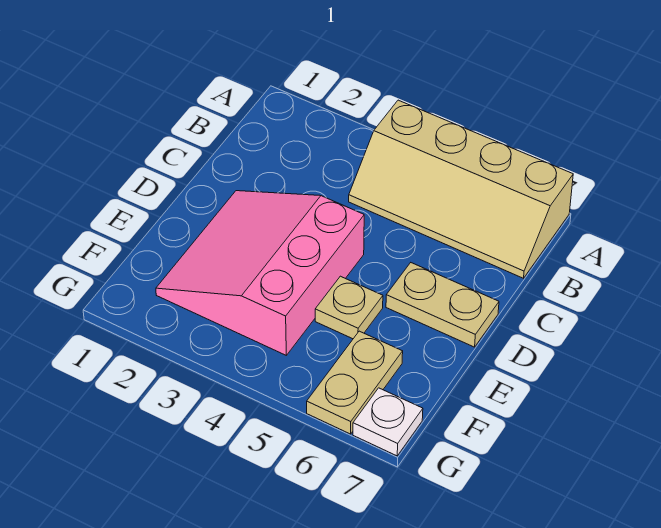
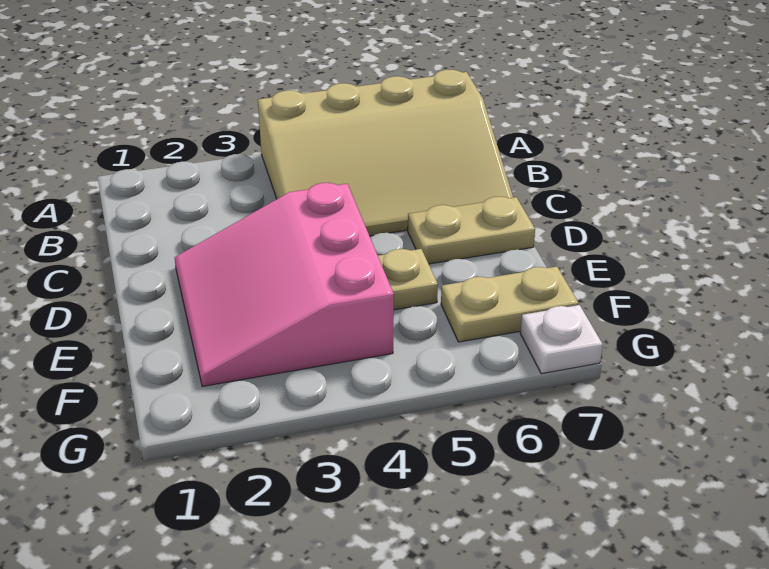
tan 2x4 slope [349,100,573,278] -> tan 3x4 slope [258,70,513,236]
tan 1x2 plate [307,331,403,434] -> tan 1x2 plate turned to [441,267,579,342]

